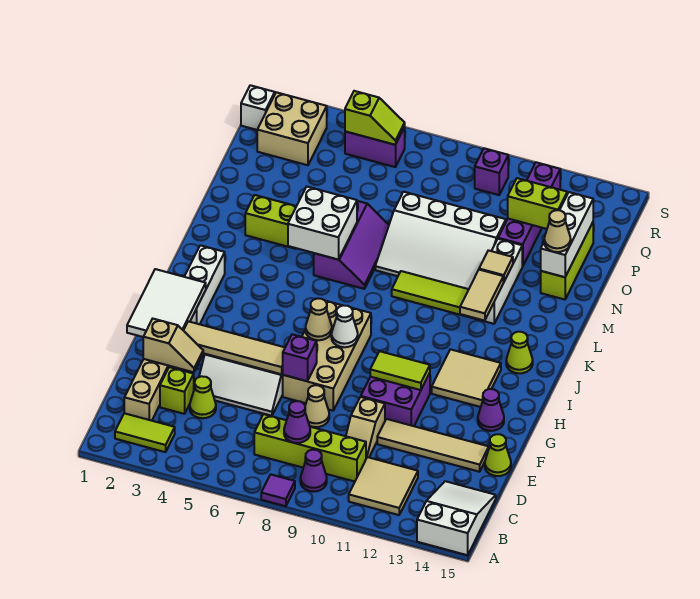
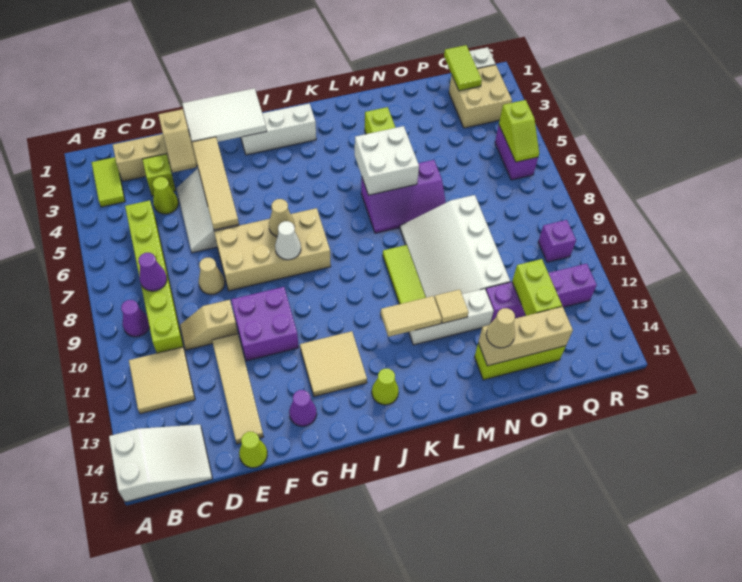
purple 1x1 tile [261,474,295,506] -> none
lime 1x4 brick [254,414,366,482] -> lime 1x6 brick [125,201,184,353]
purple 1x1 brick [283,334,317,381] -> none
lime 1x2 tile [370,351,430,390] -> lime 1x2 tile moved to [444,45,482,91]
white 1x3 brick [541,192,593,277] -> tan 1x3 brick [478,307,573,366]

